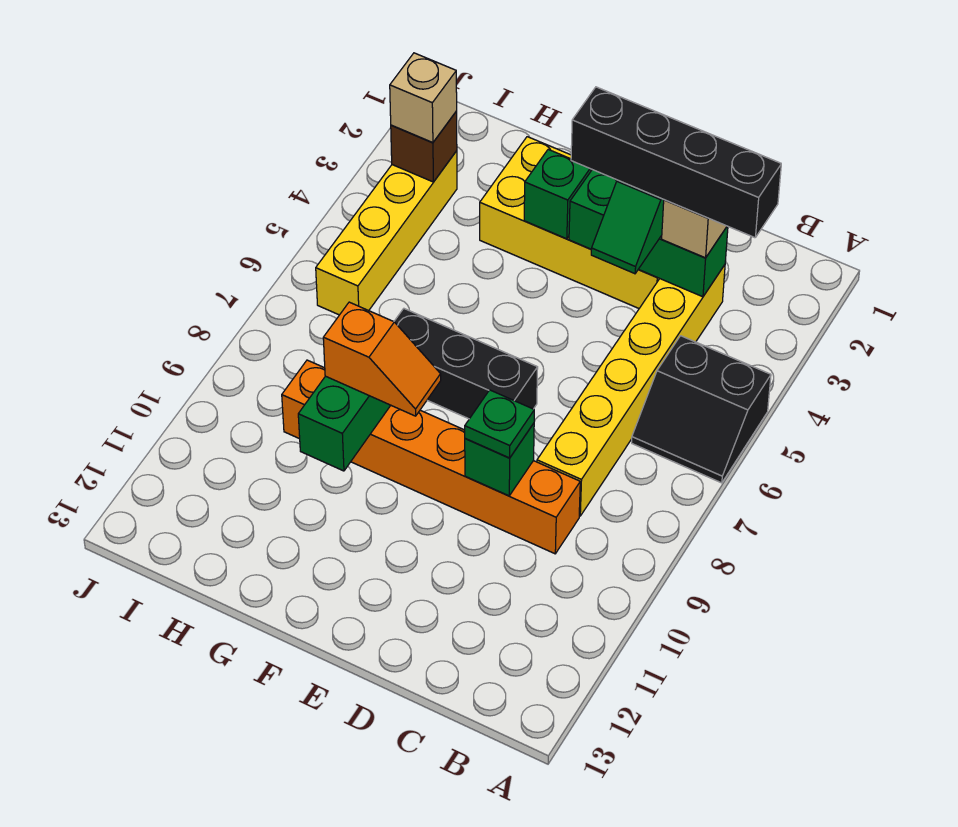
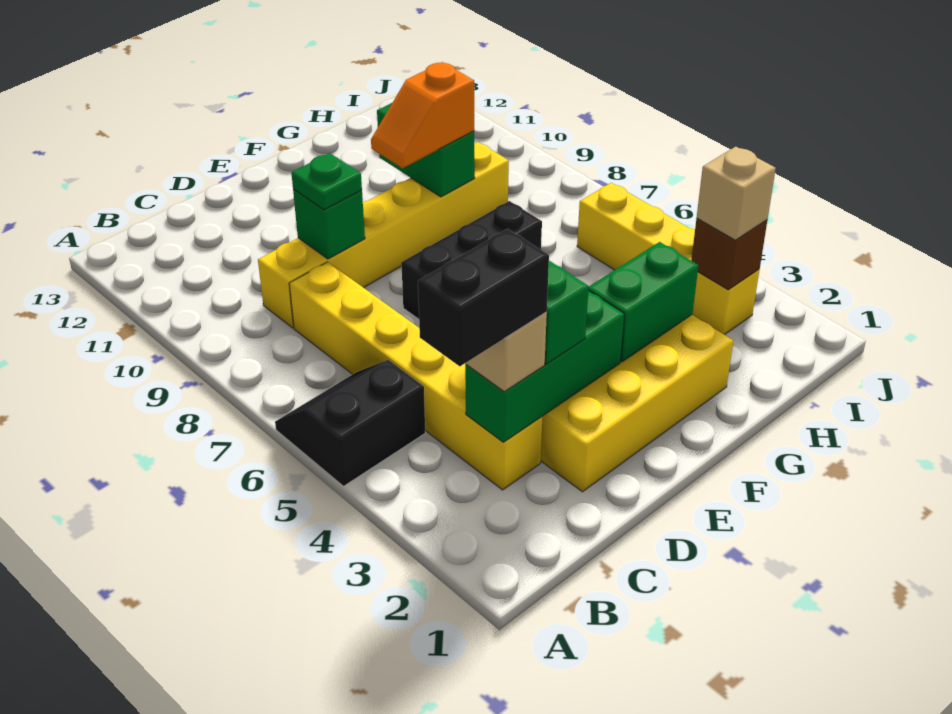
black 1x4 brick [571,87,781,238] -> black 1x2 brick [418,229,549,366]
orange 1x6 brick [282,360,580,554] -> yellow 1x6 brick [258,142,509,328]
green 1x1 brick [524,149,591,239] -> green 1x2 brick [588,242,699,362]

